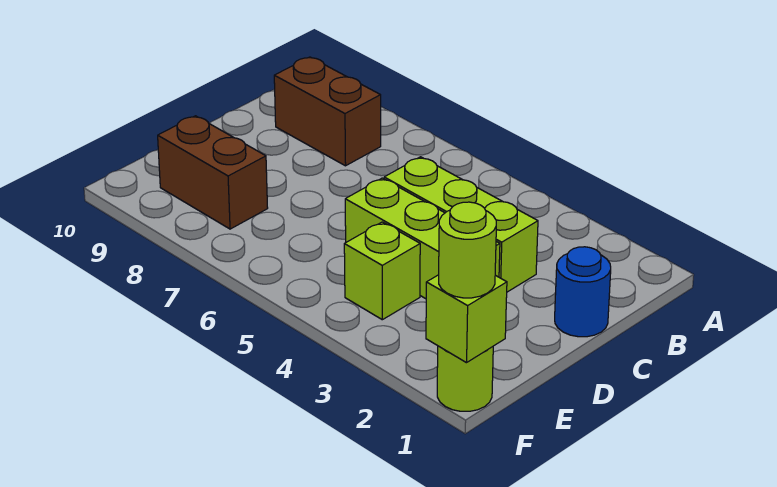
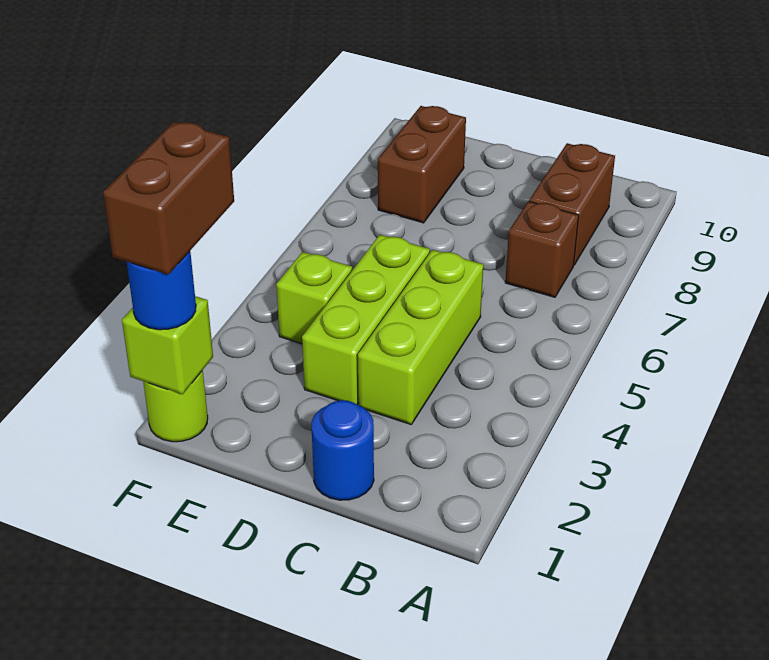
none -> brown 1x1 brick [505,201,579,297]
lime 1x1 round brick [439,202,496,298] -> blue 1x1 round brick [127,251,196,330]
none -> brown 1x2 brick [103,122,234,275]

